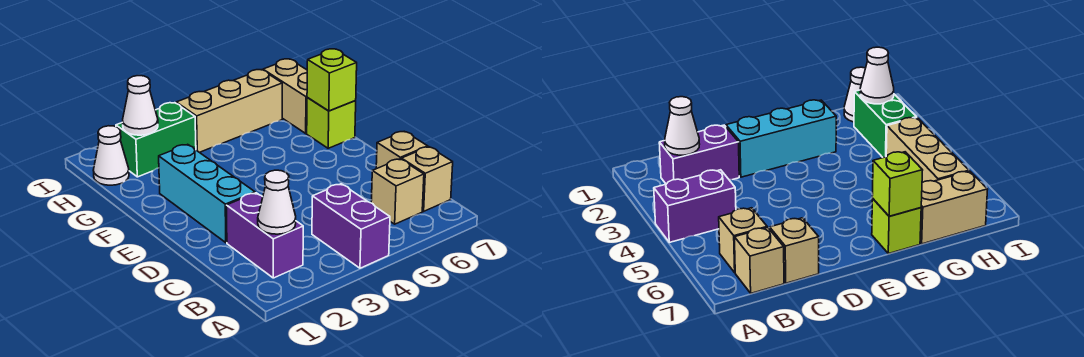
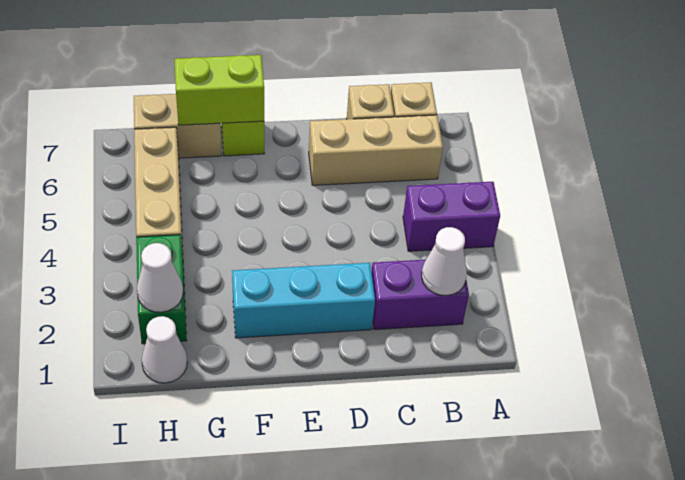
tan 1x1 brick [371,159,424,224] -> tan 1x3 brick [309,115,443,185]
lime 1x1 brick [307,49,357,111] -> lime 1x2 brick [175,55,264,125]

